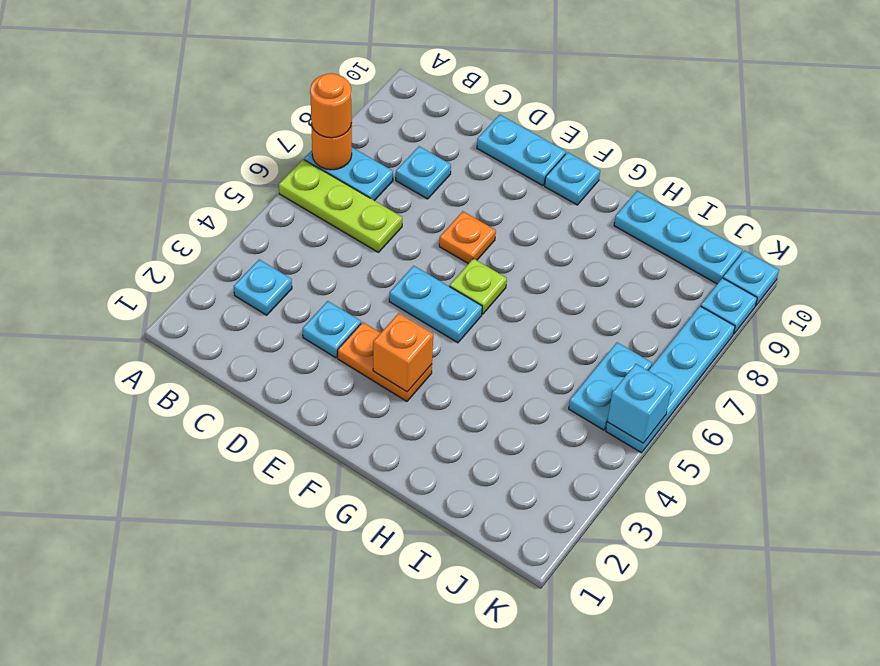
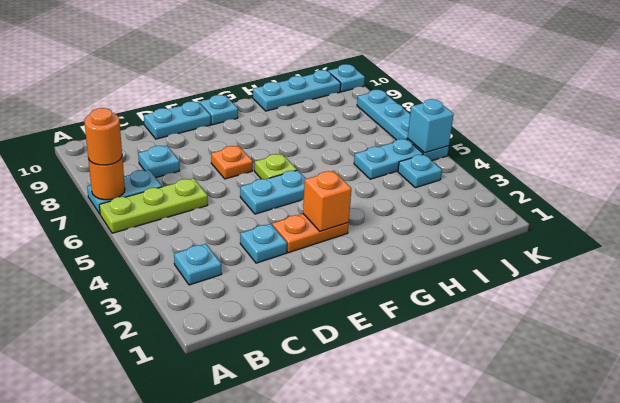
cyan 1x2 plate [569,342,652,430] -> cyan 1x2 plate turned to [354,139,423,179]
cyan 1x1 plate [701,278,757,334] -> cyan 1x1 plate moved to [398,154,442,188]

